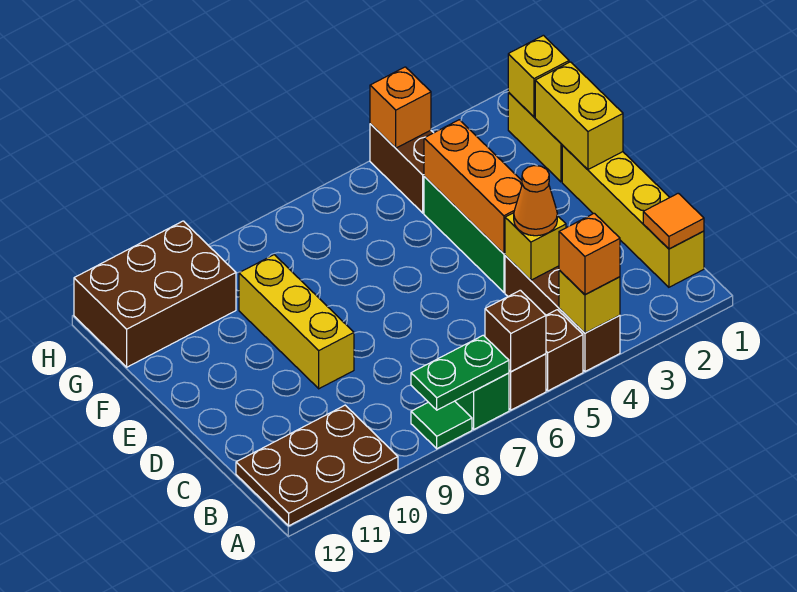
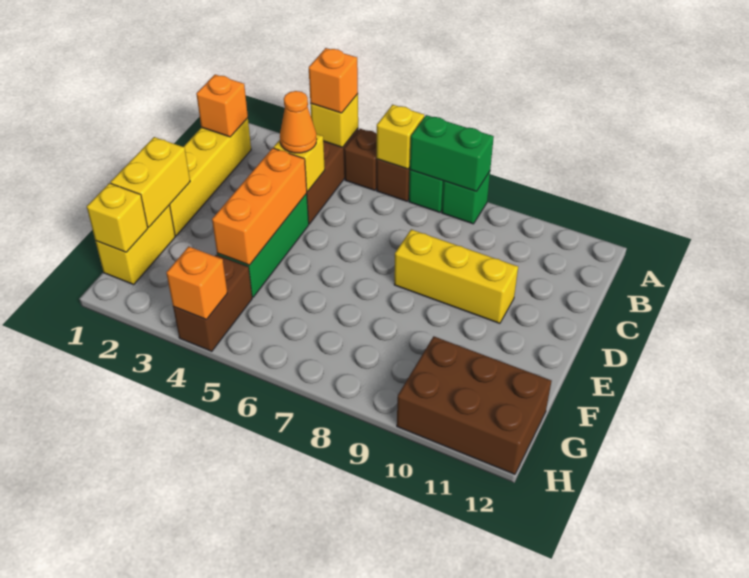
brown 1x1 brick [485,290,546,372] -> yellow 1x1 brick [377,105,424,169]
green 1x2 plate [411,335,509,410] -> green 1x2 brick [410,115,494,192]
green 1x1 tile [411,401,472,449] -> green 1x1 brick [442,171,490,224]
brown 2x3 plate [236,405,398,526] -> none
orange 1x1 tile [643,193,704,249] -> orange 1x1 brick [196,74,248,137]
yellow 1x3 brick [239,255,354,389] -> yellow 1x3 brick turned to [394,229,518,323]

